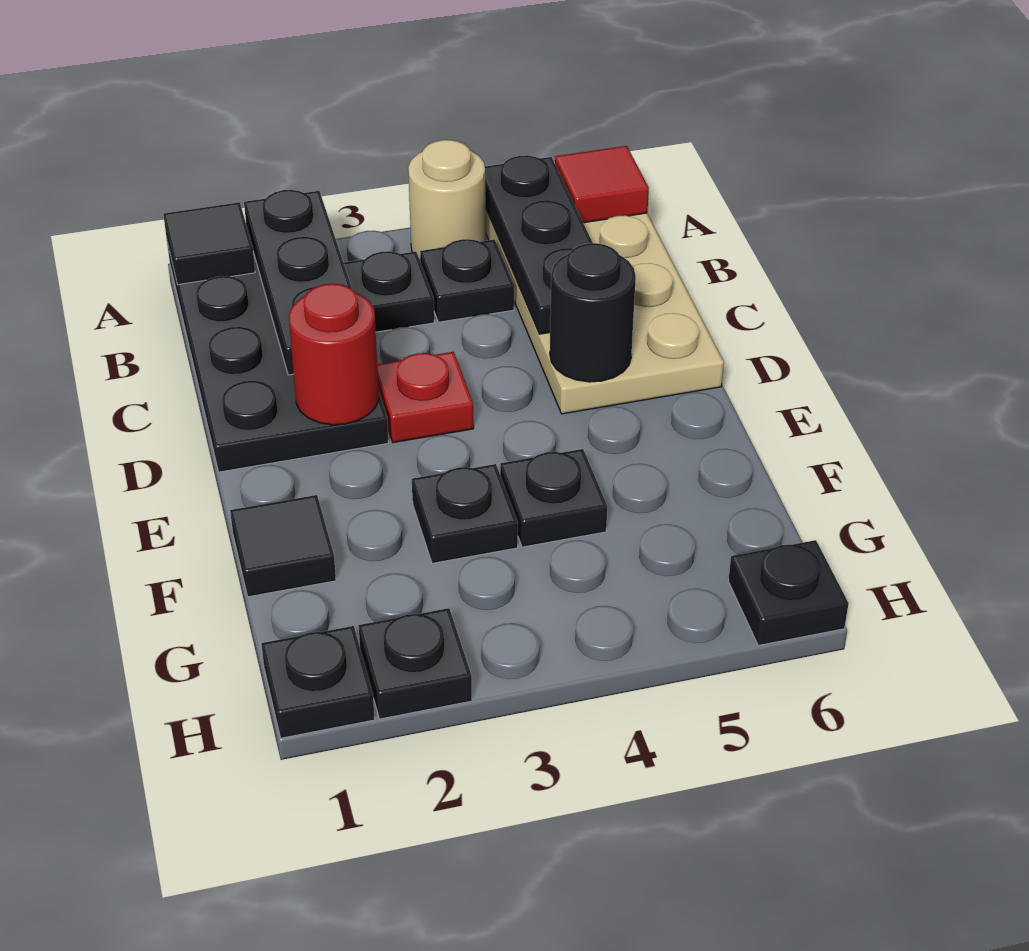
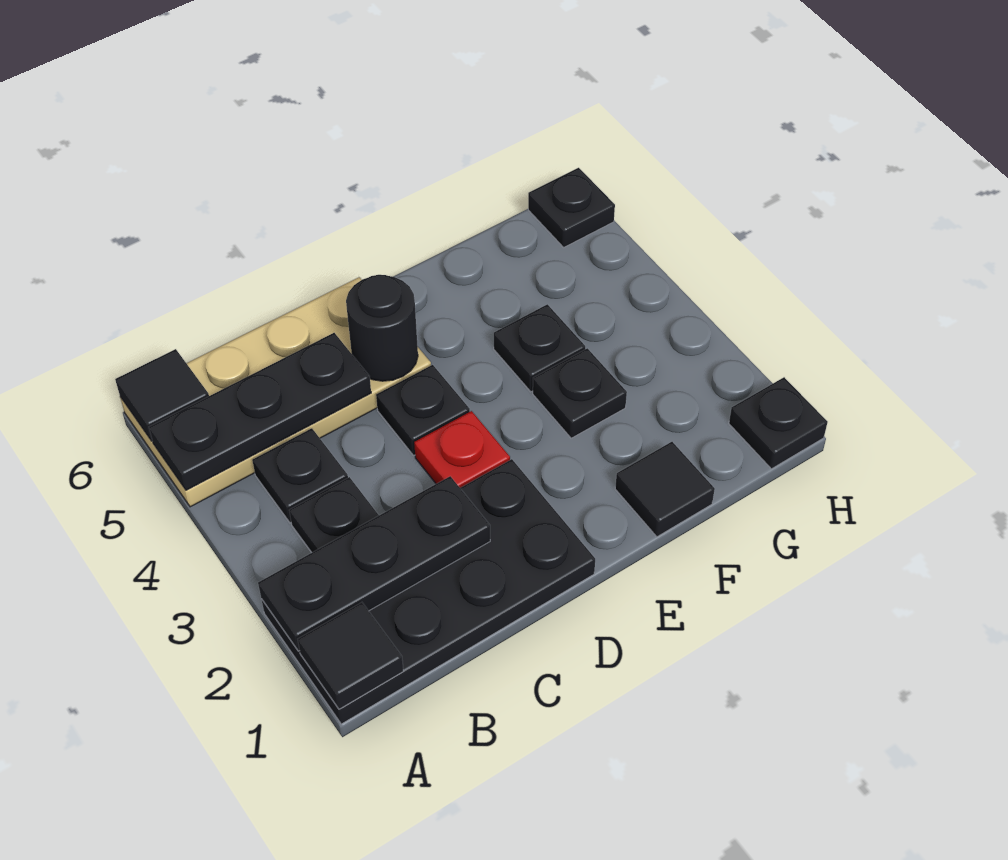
tan 1x1 round brick [408,140,486,260] -> none
red 1x1 tile [555,146,649,223] -> black 1x1 tile [115,349,209,441]
red 1x1 round brick [289,284,379,425] -> none
black 1x1 plate [359,608,472,719] -> black 1x1 plate moved to [376,365,470,455]

